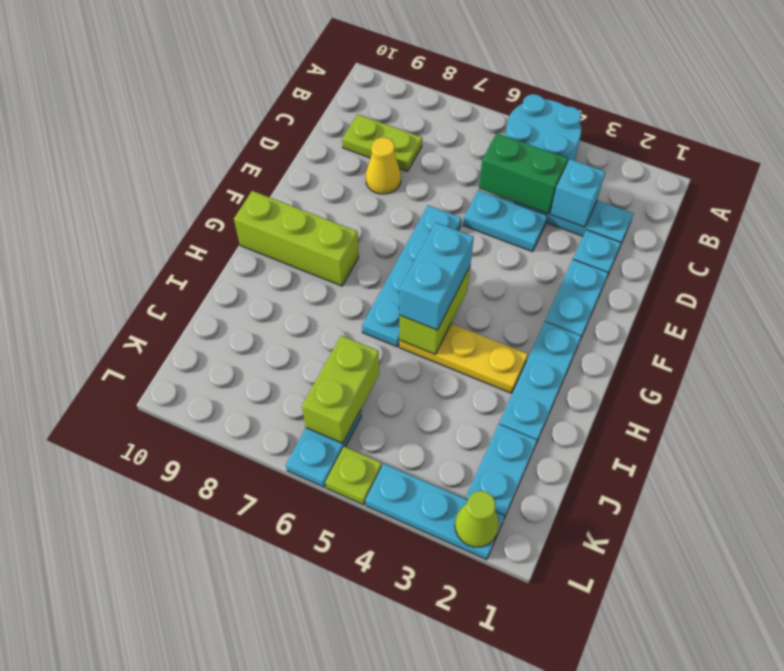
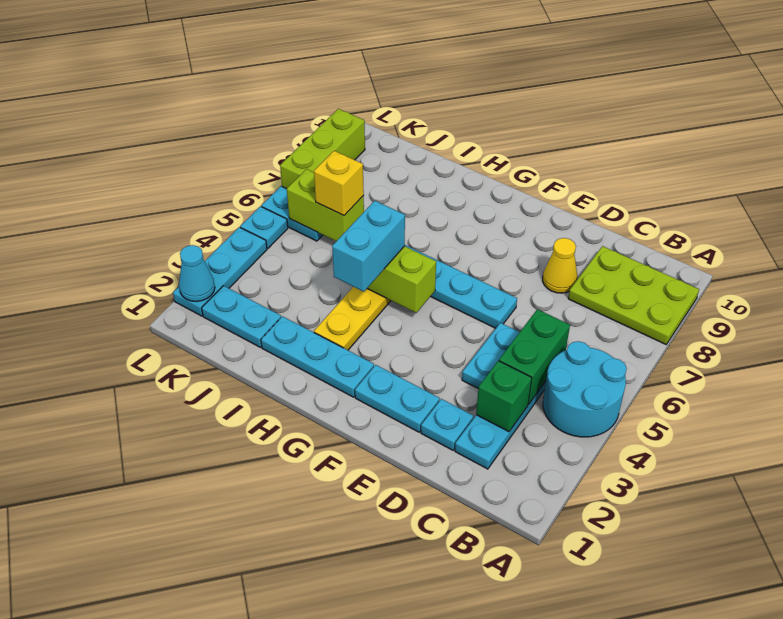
cyan 1x1 brick [550,159,605,227] -> green 1x1 brick [476,361,532,432]
lime 1x2 plate [342,114,422,172] -> lime 2x3 plate [568,246,699,344]
cyan 1x2 brick [400,223,474,330] -> cyan 1x2 brick turned to [332,201,405,292]
lime 1x3 brick [234,191,359,286] -> lime 1x3 brick moved to [280,109,365,189]
none -> yellow 1x1 brick [314,151,364,215]
lime 1x1 cone [455,491,499,547] -> cyan 1x1 cone [179,245,215,302]
lime 1x1 plate [325,447,382,505] -> cyan 1x1 plate [240,206,288,248]

